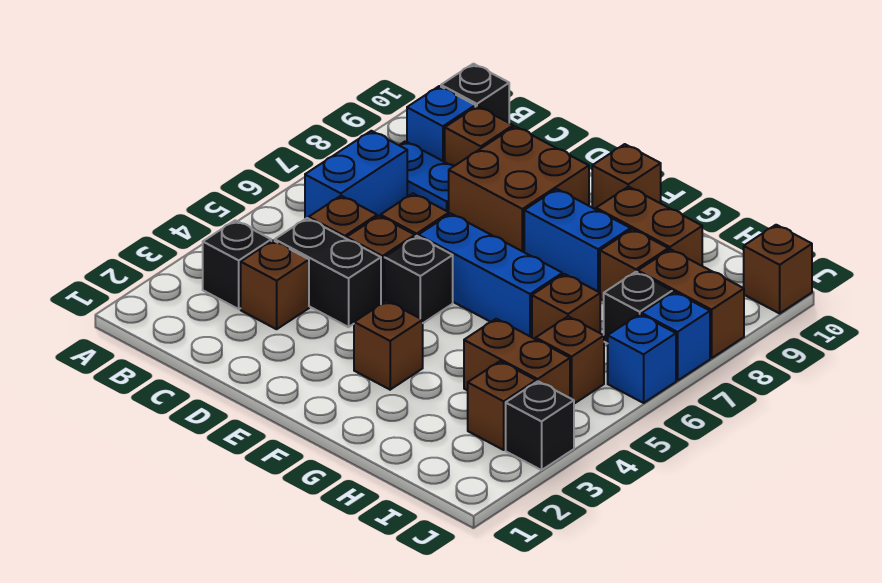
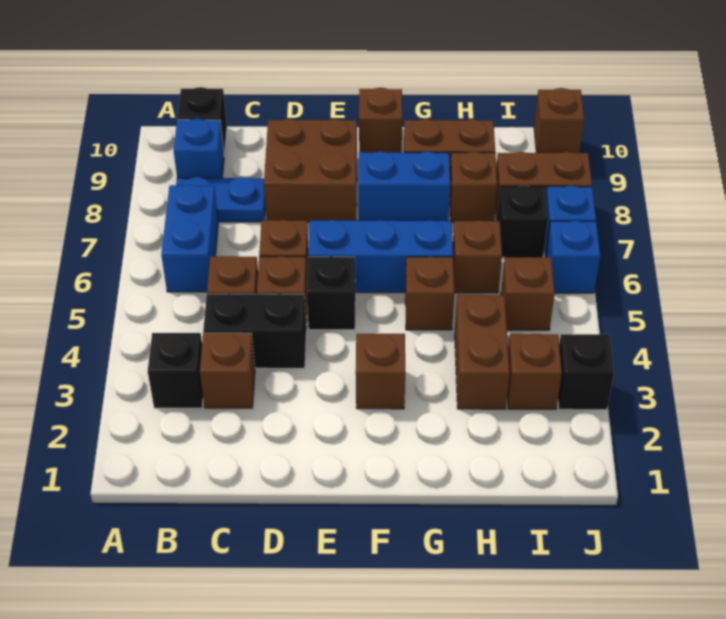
brown 1x1 brick [445,106,513,166] -> brown 1x1 brick moved to [405,257,454,330]
brown 1x2 brick [464,319,570,398] -> brown 1x2 brick turned to [455,295,510,409]

